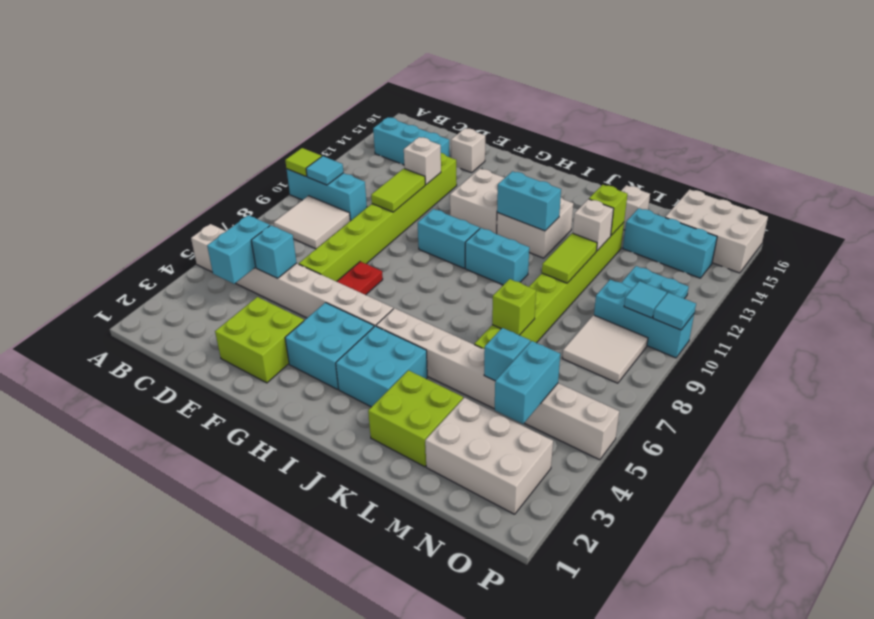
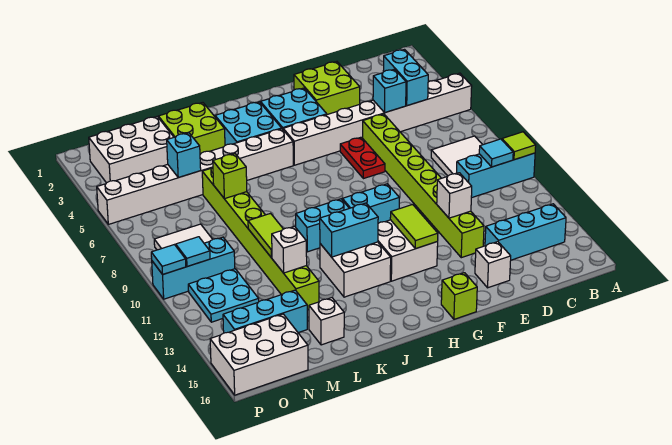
lime 1x2 tile [371,168,425,212] -> lime 1x2 tile moved to [390,204,438,249]
lime 1x1 brick [589,185,628,235] -> lime 1x1 brick moved to [441,273,477,319]
cyan 1x2 brick [495,341,560,424] -> none

